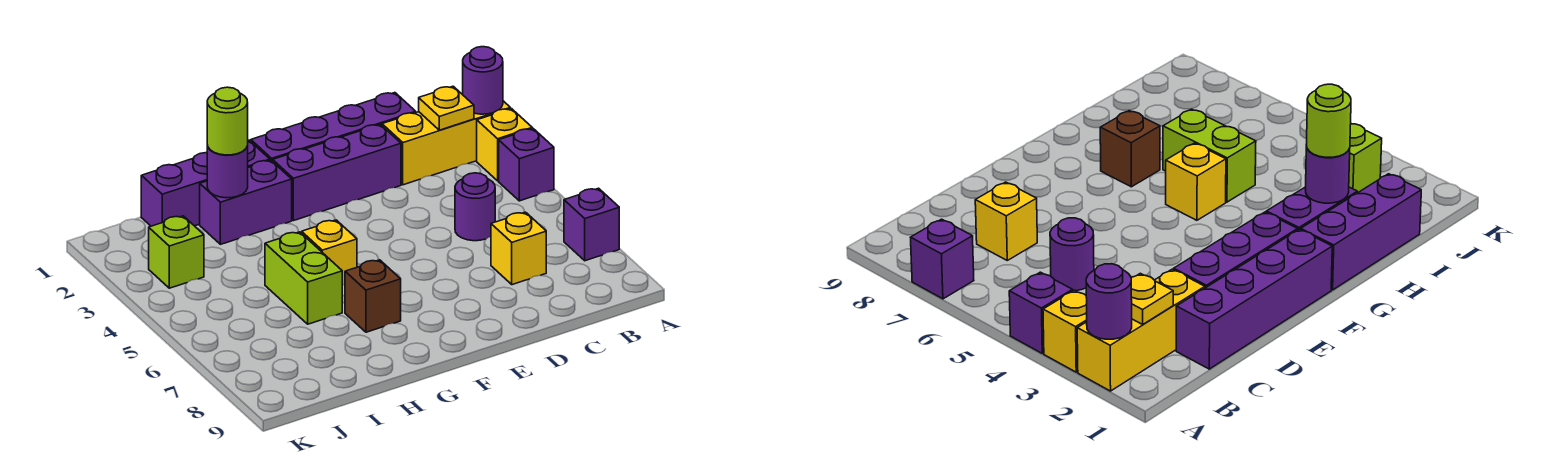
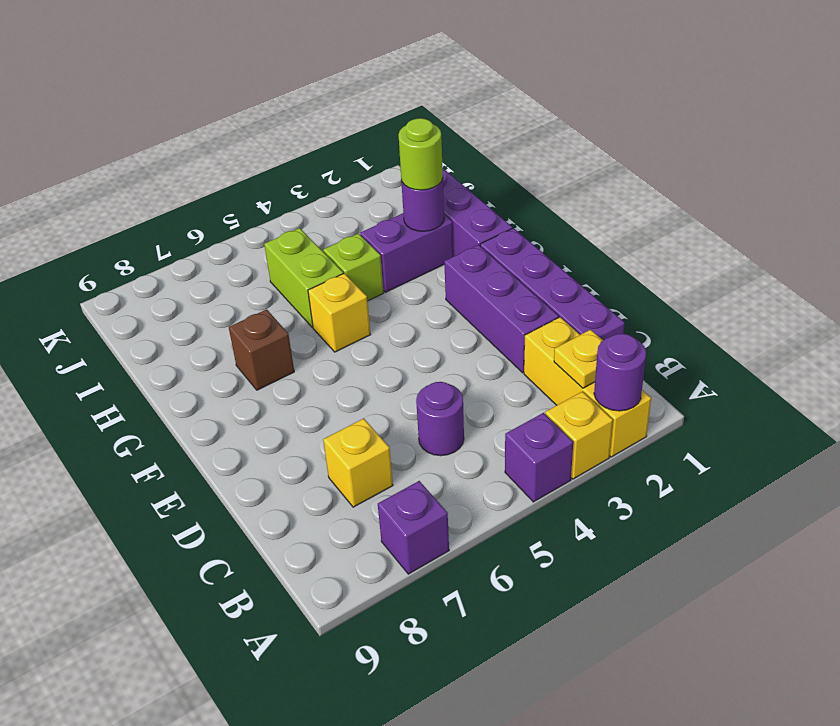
purple 1x2 brick [200,160,292,244] -> purple 1x2 brick turned to [360,213,453,292]
lime 1x2 brick [265,232,342,324] -> lime 1x2 brick turned to [264,228,343,327]
lime 1x1 brick [149,216,204,288] -> lime 1x1 brick moved to [323,234,384,301]

